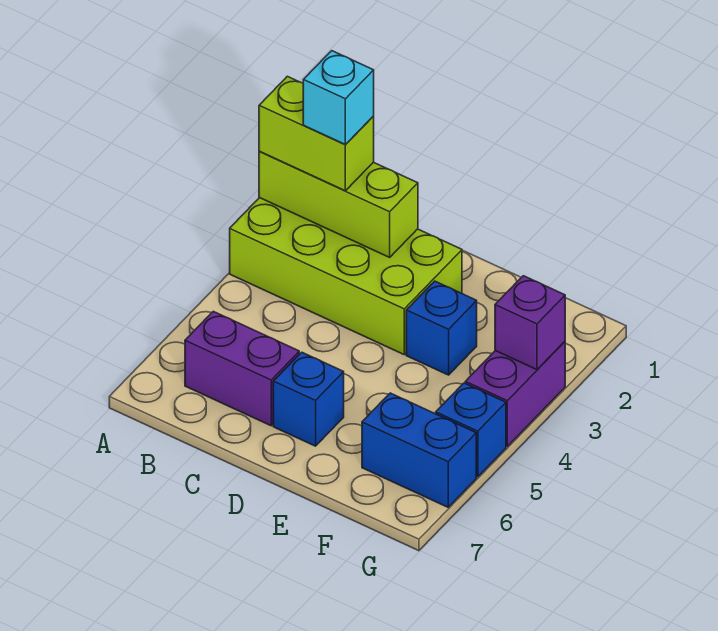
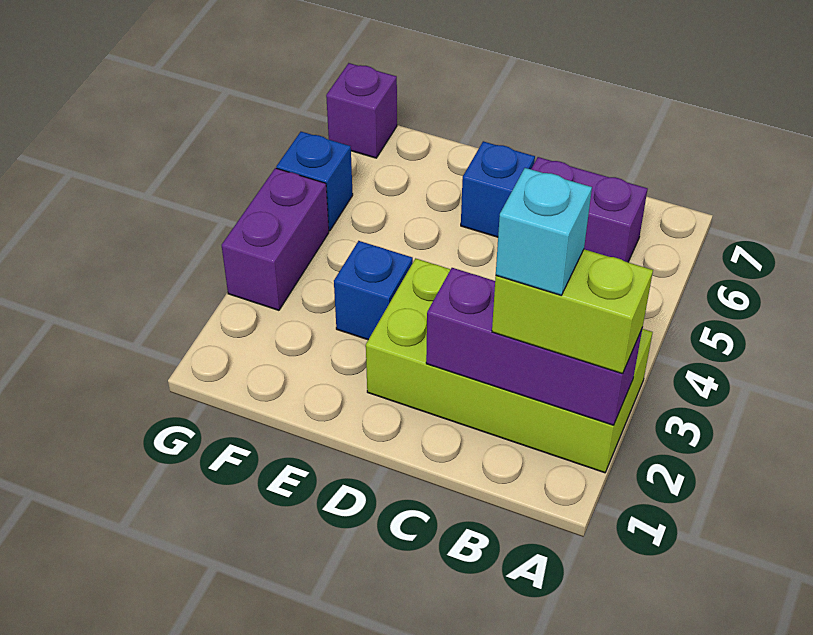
lime 1x3 brick [259,151,418,257] -> purple 1x3 brick [426,268,642,425]
blue 1x2 brick [362,393,476,507] -> none
purple 1x1 brick [495,276,565,370] -> purple 1x1 brick moved to [326,63,397,158]

